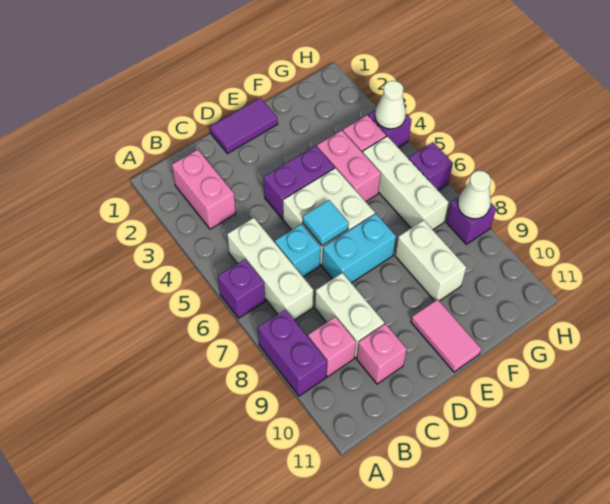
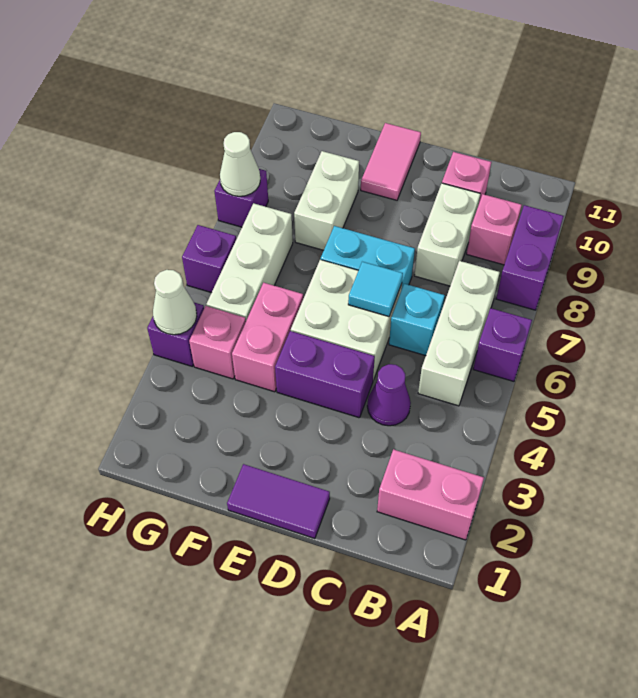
pink 1x2 brick [172,150,236,229] -> pink 1x2 brick turned to [377,449,484,540]
none -> purple 1x1 cone [367,364,411,426]

